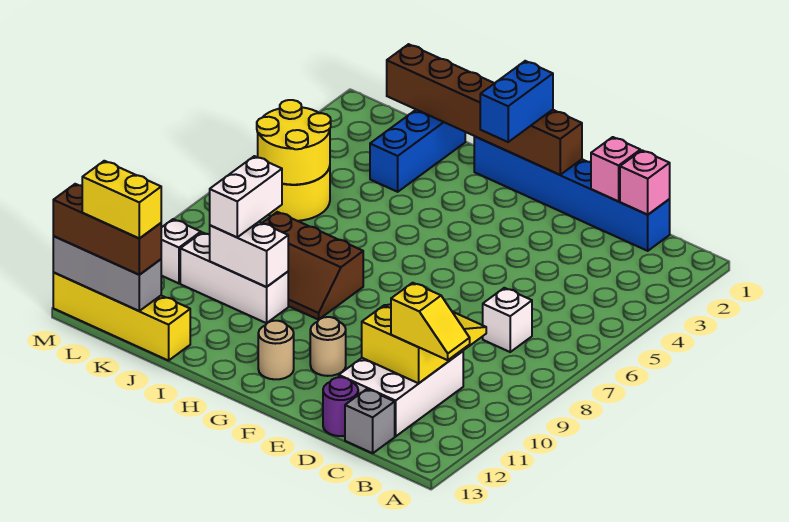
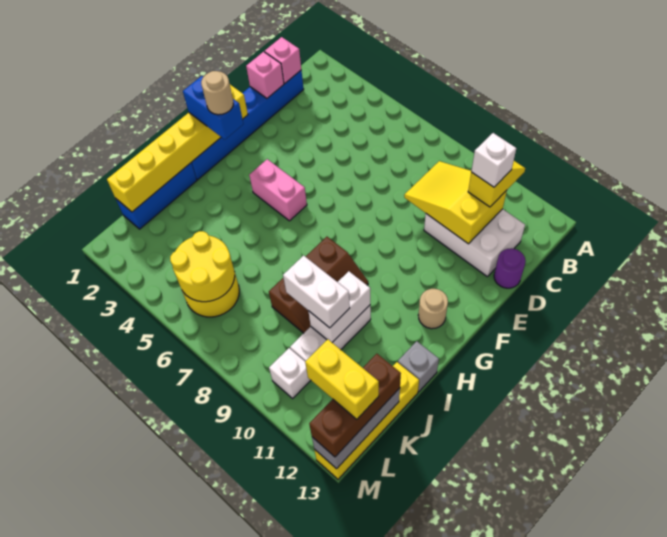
white 1x1 brick [483,288,532,352] -> white 1x1 brick moved to [471,133,516,187]
grey 1x1 brick [345,389,395,453] -> grey 1x1 brick moved to [398,341,439,392]
brown 1x6 brick [387,44,582,175] -> yellow 1x6 brick [107,85,248,212]
tan 1x1 round brick [310,317,346,376] -> tan 1x1 round brick moved to [201,71,233,115]
none -> pink 1x2 brick [249,159,307,221]
blue 1x3 brick [370,110,465,192] -> blue 1x3 brick turned to [116,163,197,229]
yellow 1x2 brick [82,161,161,238] -> yellow 1x2 brick turned to [305,339,379,419]

